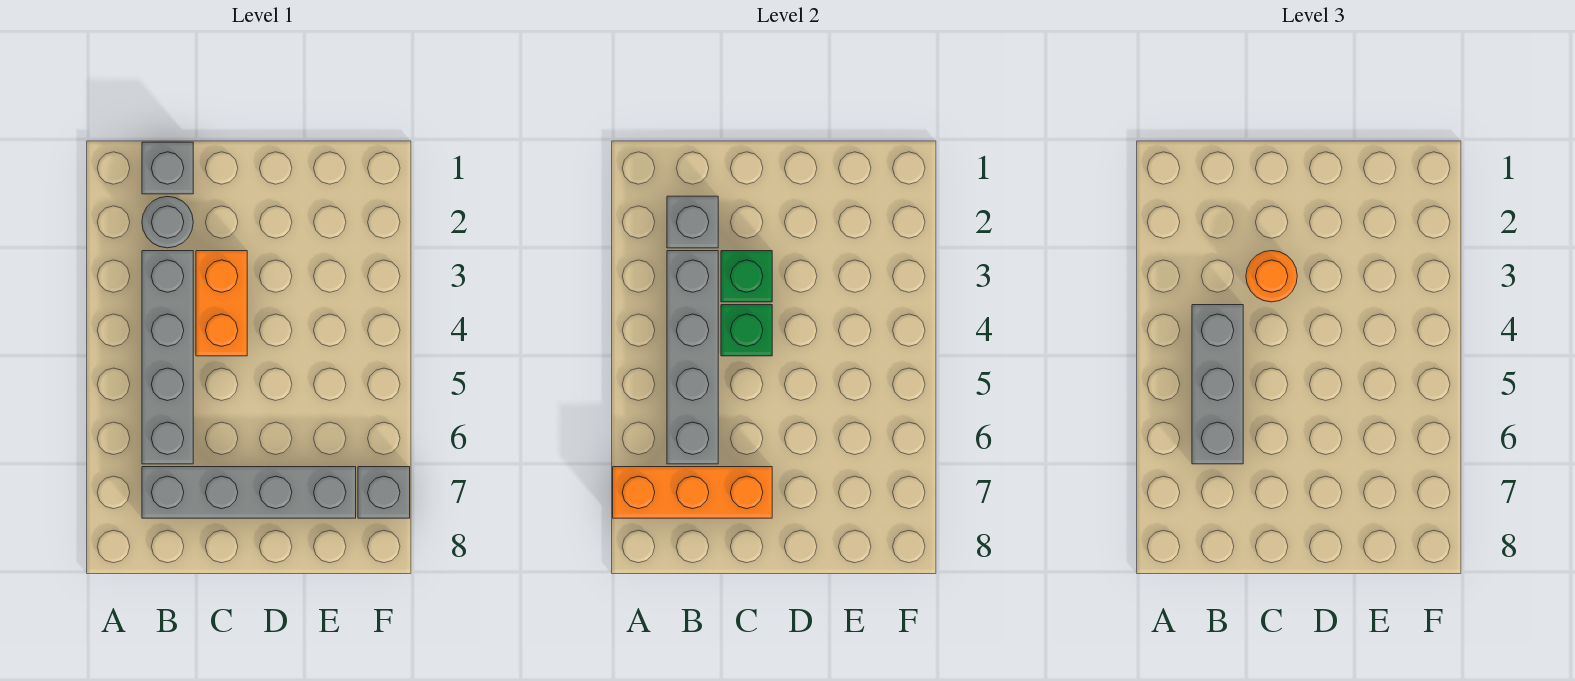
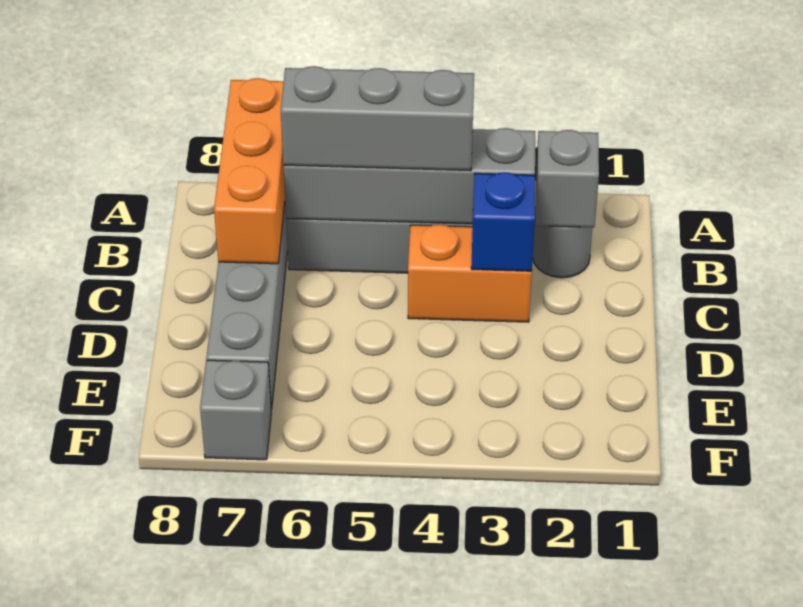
grey 1x1 brick [142,142,193,194] -> none
green 1x1 brick [721,251,772,302] -> blue 1x1 brick [471,172,535,271]
orange 1x1 round brick [1246,251,1297,302] -> none
green 1x1 brick [721,305,772,356] -> none

